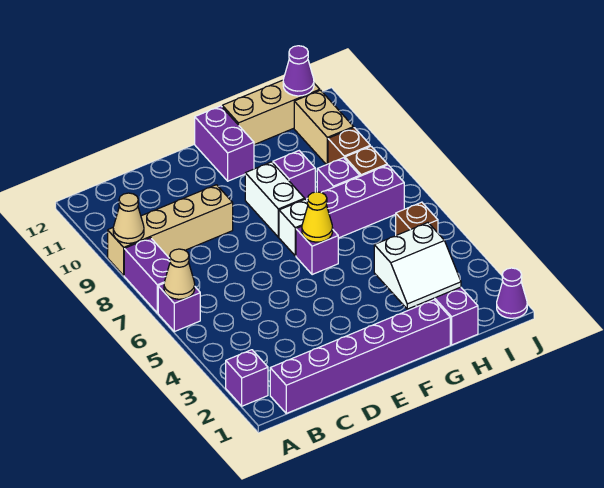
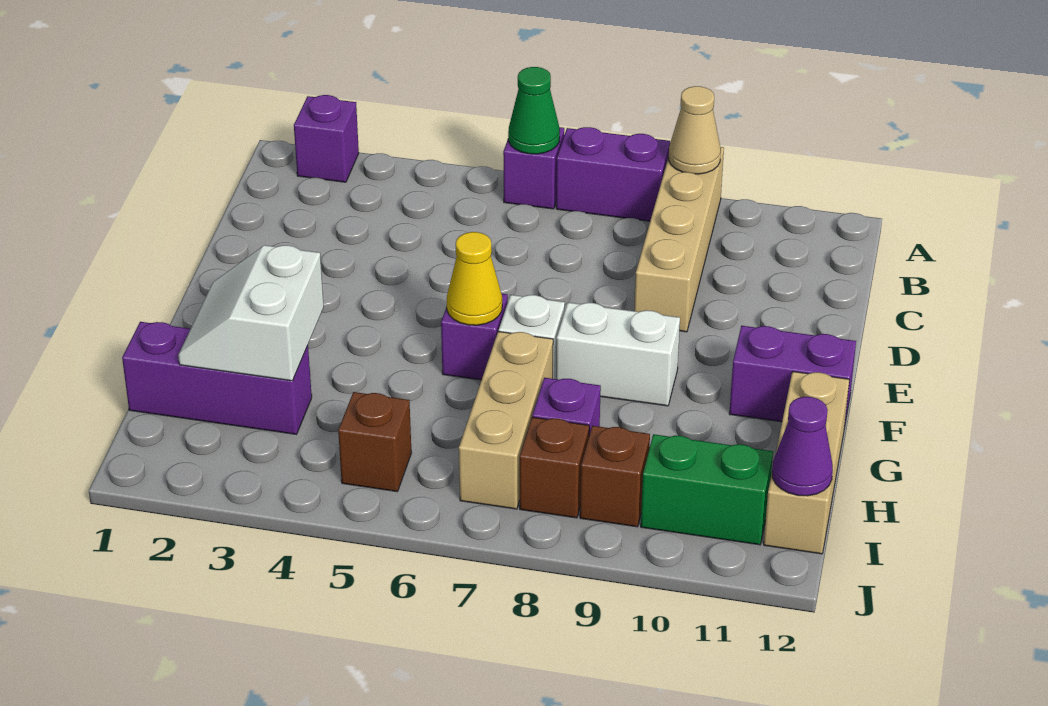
tan 1x1 cone [164,249,195,299] -> green 1x1 cone [508,67,560,154]
purple 1x6 brick [270,300,450,413] -> none
purple 1x3 brick [307,165,404,238] -> tan 1x3 brick [459,331,553,509]
purple 1x1 brick [273,151,315,200] -> none
tan 1x2 brick [294,90,354,165] -> green 1x2 brick [641,434,773,545]
purple 1x1 cone [497,268,527,318] -> none

